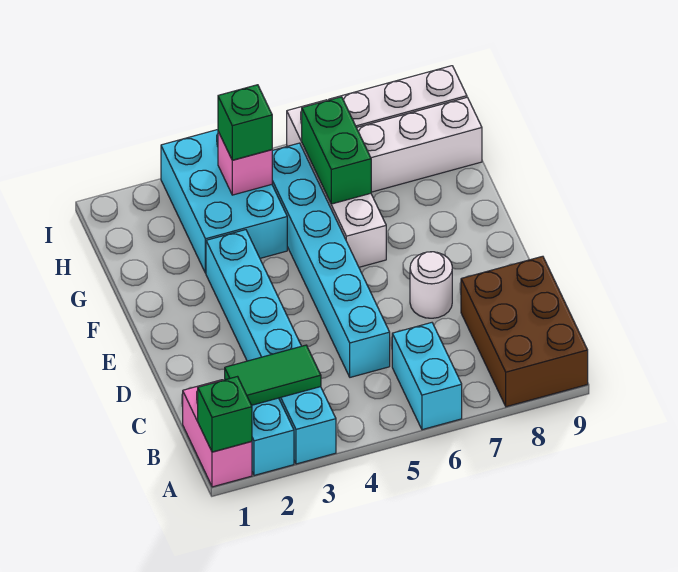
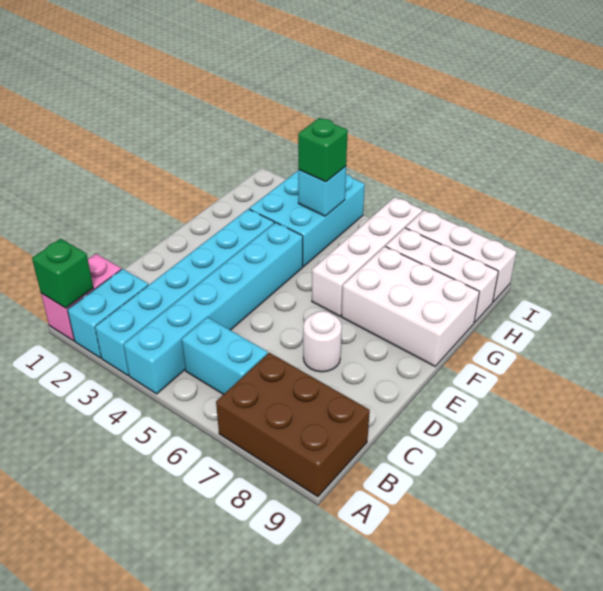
cyan 1x2 brick [392,323,462,430] -> cyan 1x2 brick turned to [182,317,268,395]
brown 2x3 brick [461,256,588,407] -> brown 2x3 brick turned to [216,353,370,497]
green 1x2 tile [225,345,321,405] -> none
cyan 1x6 brick [272,143,390,377] -> cyan 1x6 brick moved to [124,222,303,394]
none -> white 2x3 brick [341,246,479,366]
green 1x2 brick [302,97,371,204] -> none
pink 1x1 brick [218,132,272,195] -> cyan 1x1 brick [298,166,346,216]

